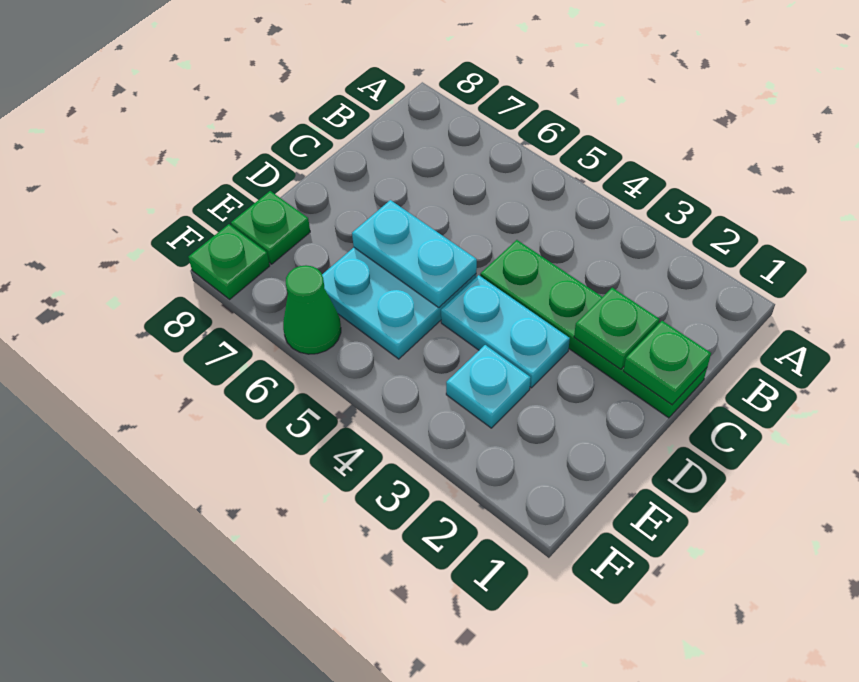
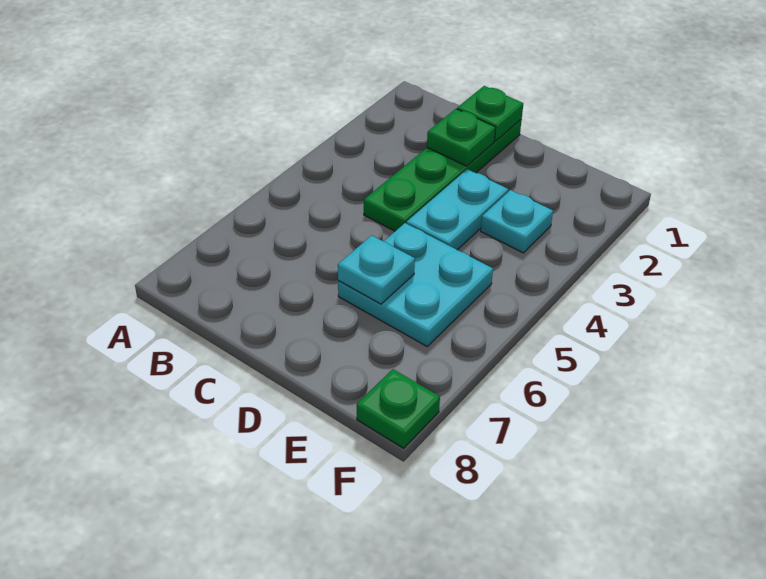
cyan 1x2 plate [352,200,477,307] -> cyan 1x1 plate [338,235,415,304]
green 1x1 plate [231,191,310,264] -> none
green 1x1 cone [283,265,341,354] -> none

